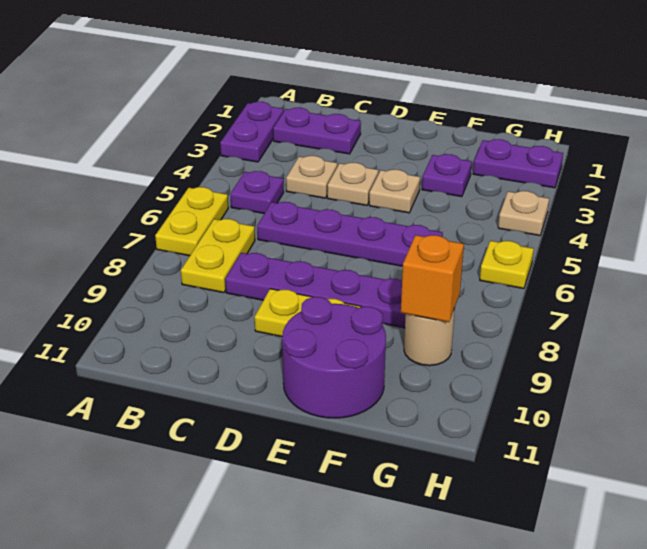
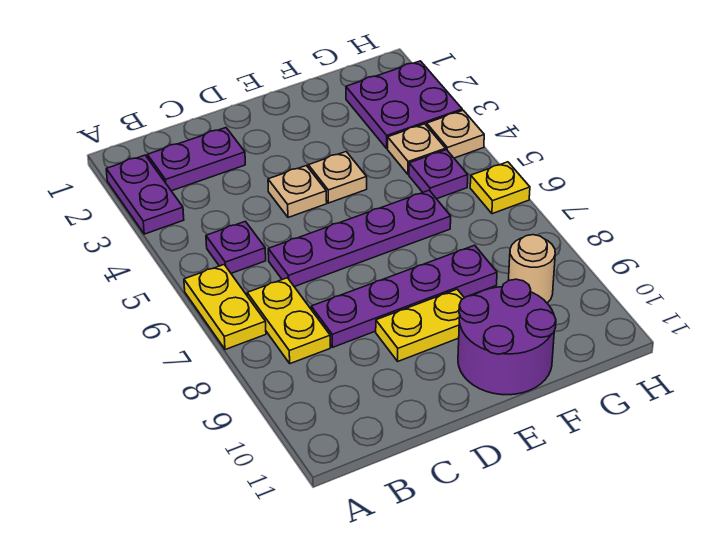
tan 1x1 plate [286,156,337,198] -> tan 1x1 plate moved to [388,124,446,175]
purple 1x1 plate [422,154,472,197] -> purple 1x1 plate moved to [409,150,468,199]
purple 1x2 plate [473,139,563,188] -> purple 2x2 plate [346,61,462,148]
orange 1x1 brick [401,235,464,322] -> none

